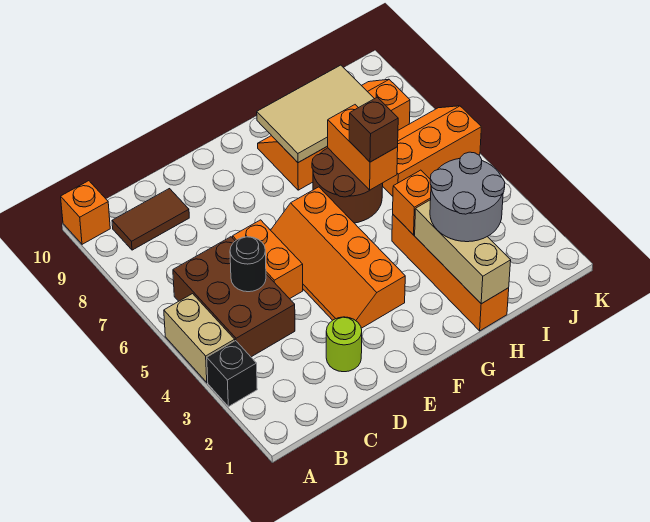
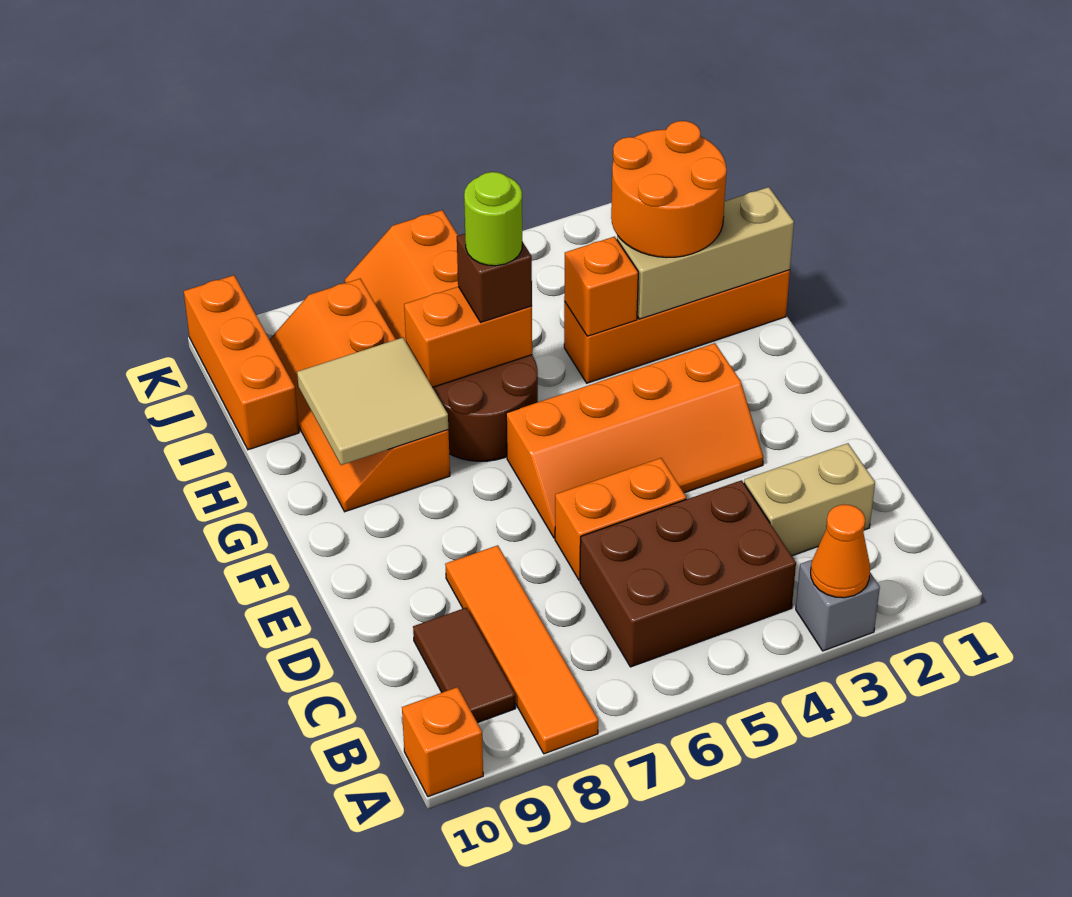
black 1x1 brick [207,341,257,407] -> grey 1x1 brick [796,560,880,651]
none -> orange 1x1 cone [811,504,870,598]
tan 1x2 brick [164,294,235,383] -> tan 1x2 brick moved to [744,443,875,556]
none -> orange 1x4 tile [445,545,598,754]
black 1x1 round brick [230,237,266,292] -> none
lime 1x1 round brick [326,317,362,372] -> lime 1x1 round brick moved to [464,172,522,266]
tan 2x3 tile [257,65,374,163] -> tan 2x2 tile [297,338,448,465]
grey 2x2 round brick [430,152,505,242] -> orange 2x2 round brick [611,121,727,258]
none -> orange 1x3 brick [184,275,299,450]

